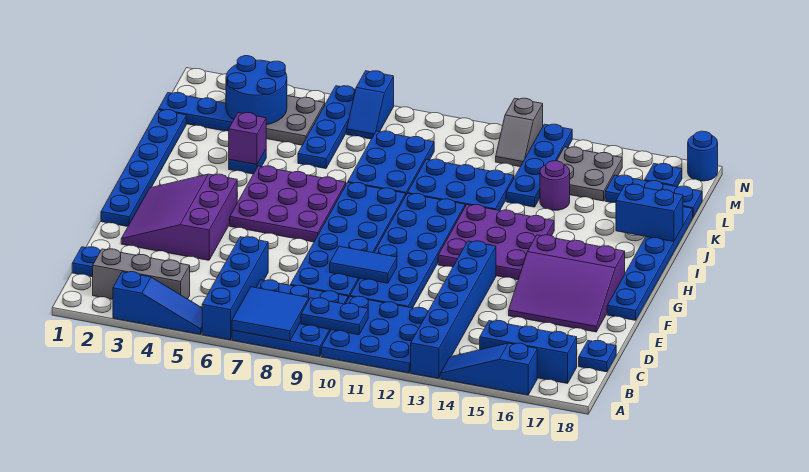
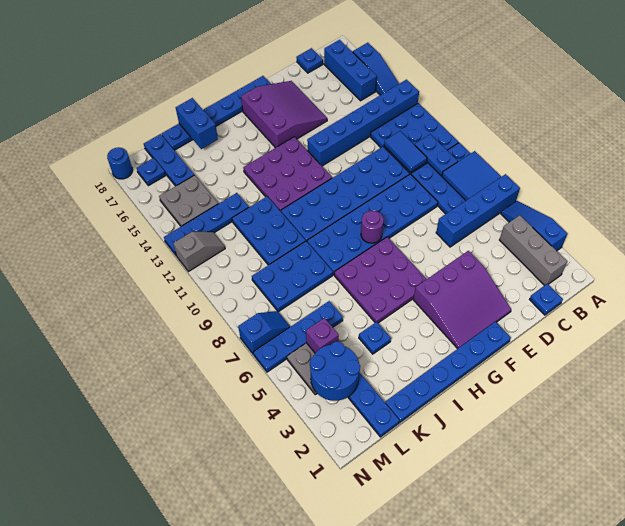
blue 1x2 tile [330,246,397,283] -> blue 1x2 tile moved to [384,131,427,172]
purple 1x1 brick [229,113,266,165] -> purple 1x1 brick moved to [306,318,339,353]
purple 1x1 round brick [540,161,570,210] -> purple 1x1 round brick moved to [361,211,384,243]

